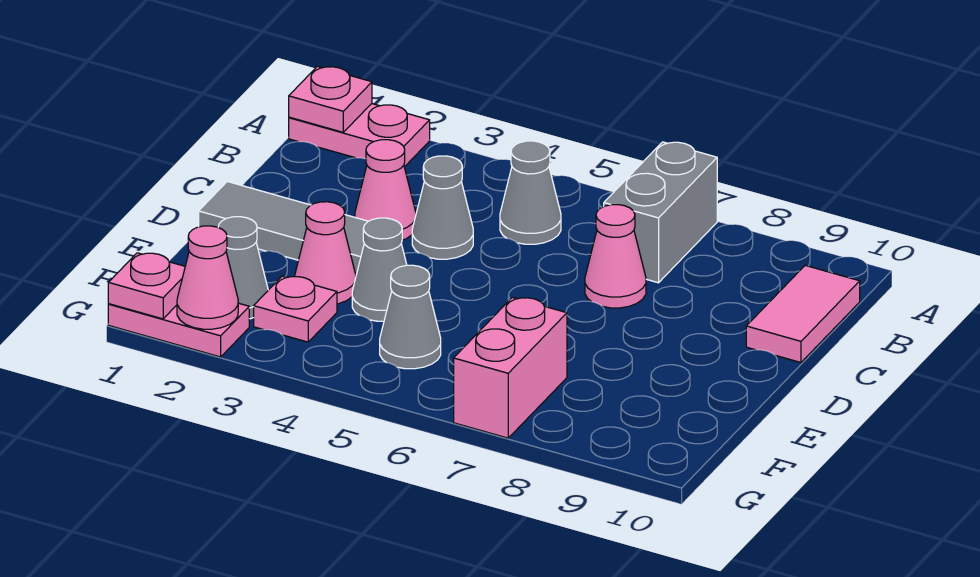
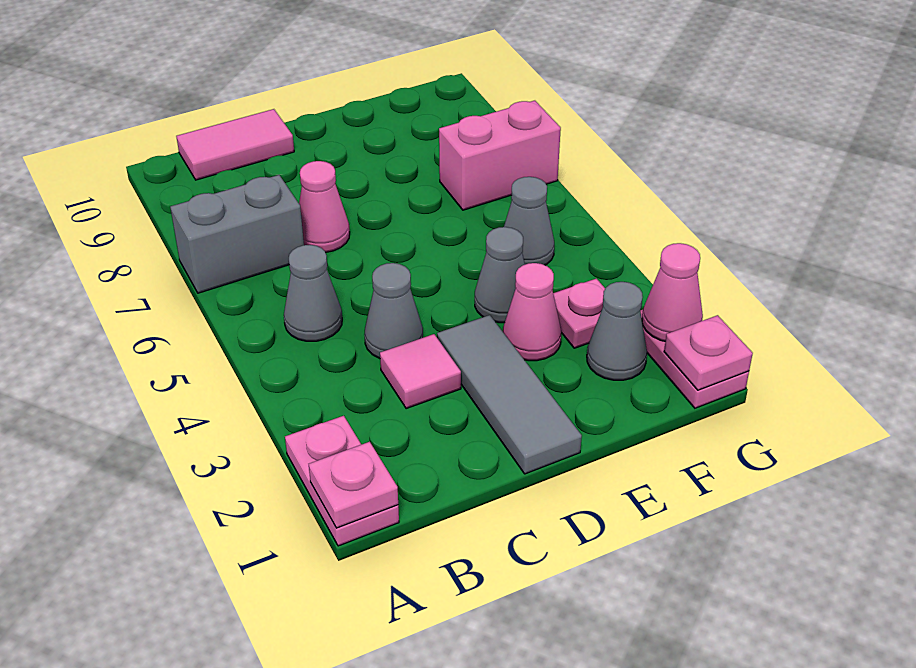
pink 1x1 cone [355,140,416,240] -> pink 1x1 tile [380,334,461,409]

